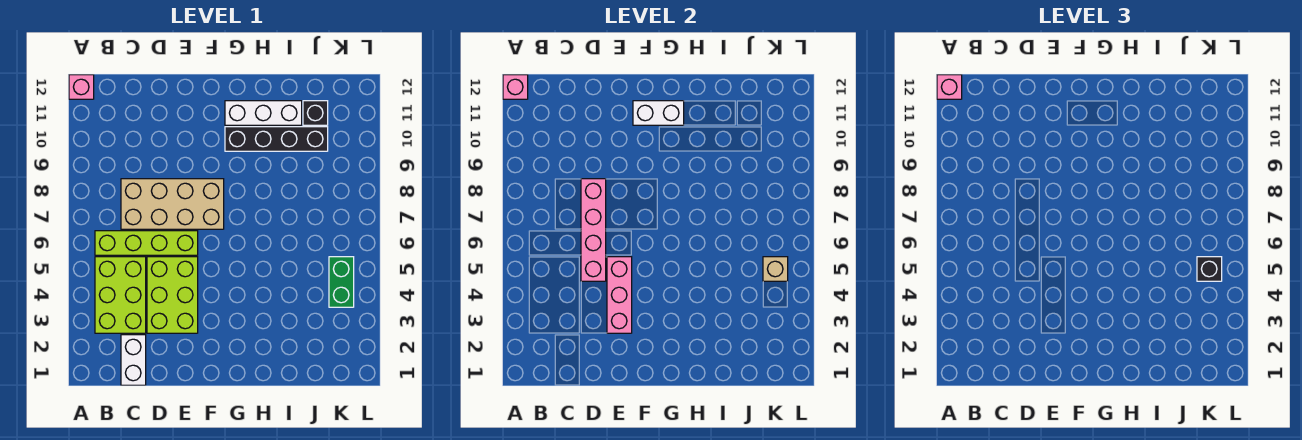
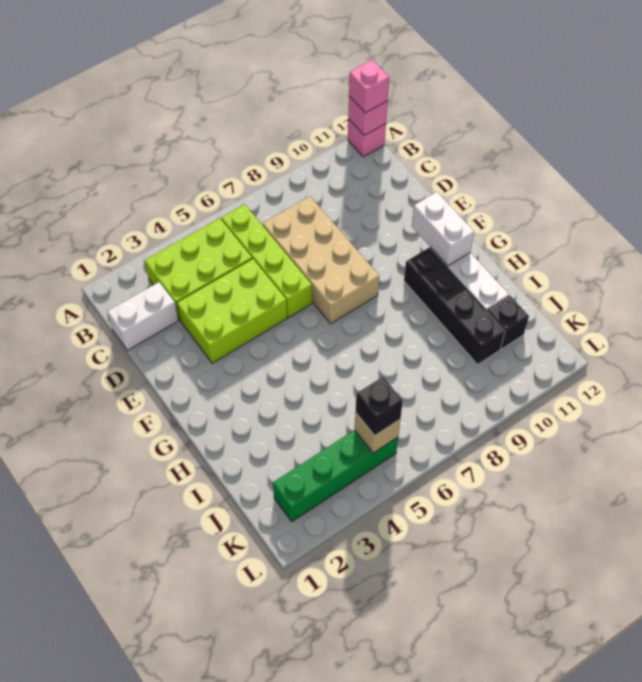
pink 1x4 brick [581,179,606,281] -> none
pink 1x3 brick [607,257,632,333] -> none
green 1x2 brick [329,257,354,307] -> green 1x4 brick [273,430,398,522]

